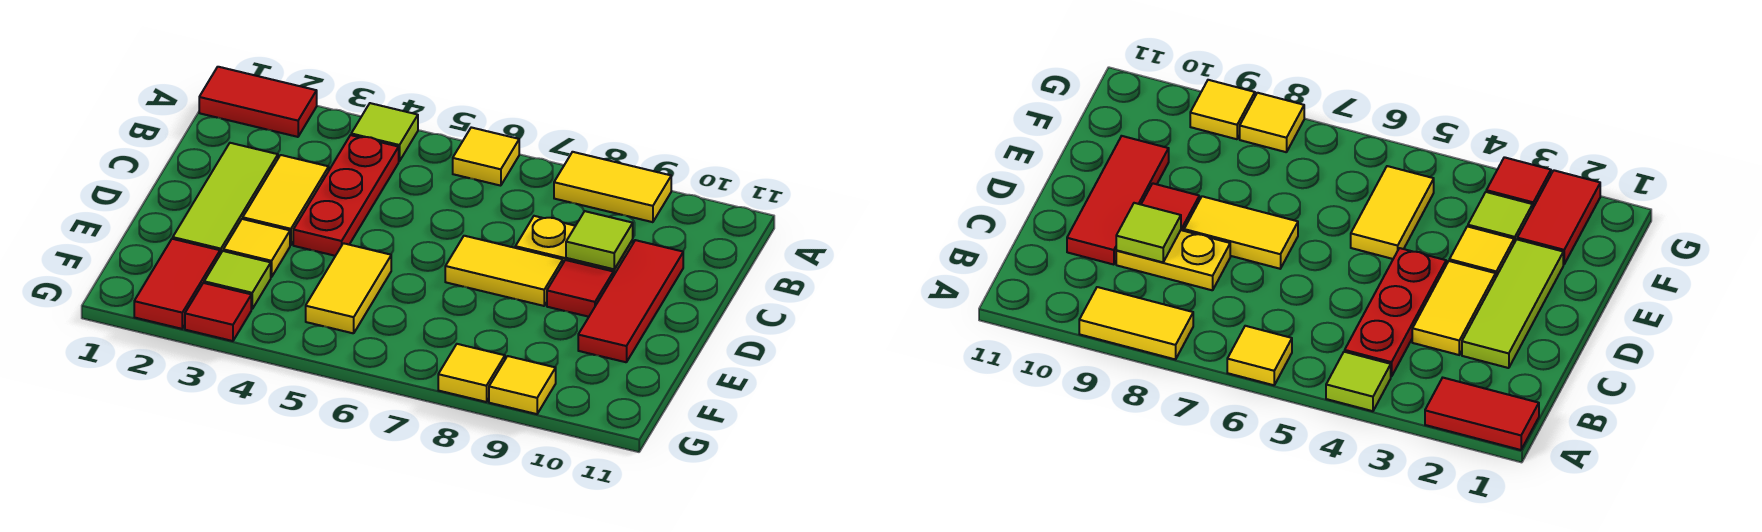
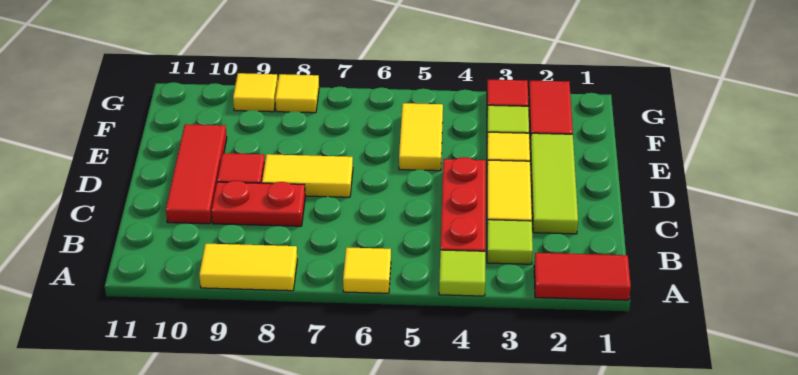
yellow 1x2 plate [515,216,633,276] -> red 1x2 plate [211,181,305,226]
lime 1x1 tile [566,211,633,269] -> lime 1x1 tile moved to [487,220,533,264]

